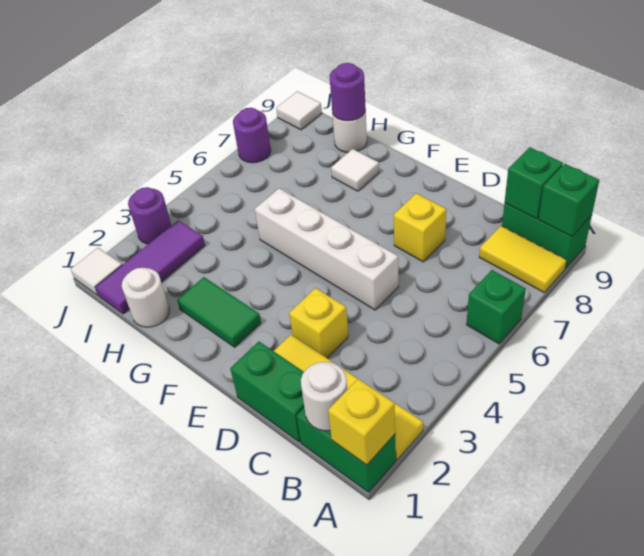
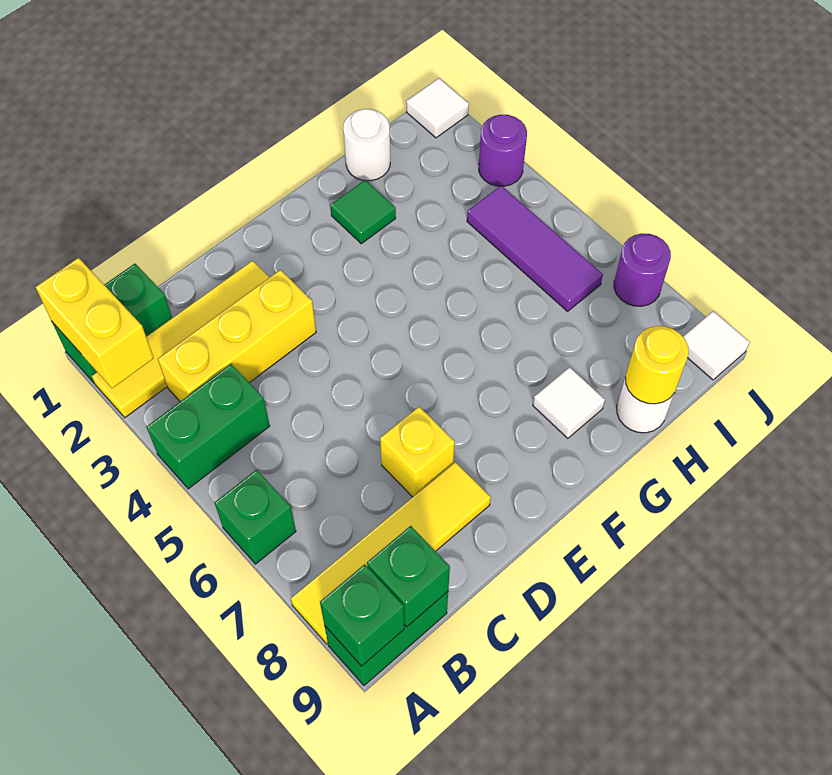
yellow 1x1 brick [328,379,395,465] -> yellow 1x2 brick [36,258,154,388]
yellow 1x2 tile [479,226,567,292] -> yellow 1x4 tile [291,462,491,644]
white 1x1 round brick [301,362,347,431] -> none
green 1x2 brick [230,342,304,442] -> green 1x2 brick moved to [147,364,270,489]
yellow 1x1 brick [289,288,348,358] -> yellow 1x3 brick [158,270,316,401]
white 1x4 brick [255,188,399,310] -> none
green 1x2 tile [177,277,261,347] -> green 1x1 tile [330,180,396,244]
purple 1x1 round brick [330,63,366,121] -> yellow 1x1 round brick [625,326,689,404]
purple 1x3 tile [96,220,205,314] -> purple 1x3 tile moved to [467,186,603,311]

